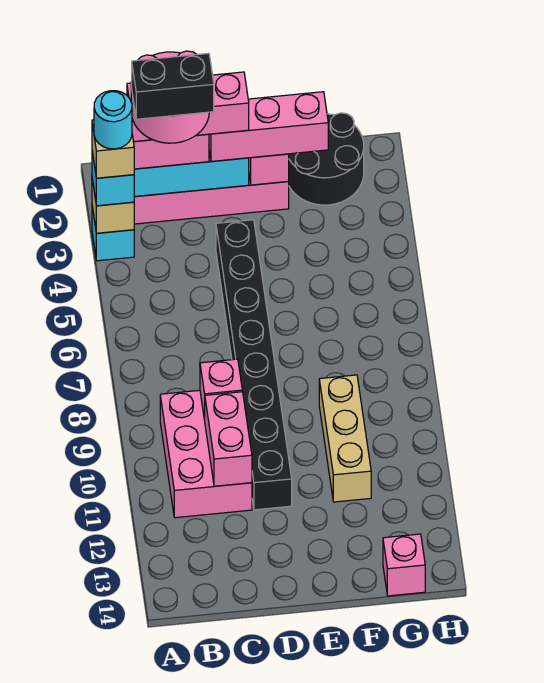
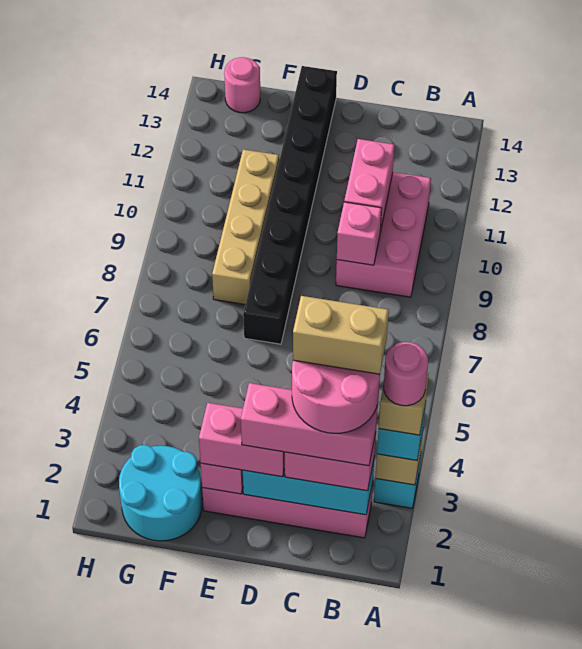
cyan 1x1 round brick [94,91,132,149] -> pink 1x1 round brick [384,342,428,406]
black 1x2 brick [132,53,214,119] -> tan 1x2 brick [293,296,389,374]
pink 1x3 brick [209,92,328,161] -> pink 1x2 brick [199,403,285,477]
black 1x8 brick [216,220,292,510] -> black 1x8 brick moved to [243,66,337,344]
black 2x2 round brick [288,113,364,205] -> cyan 2x2 round brick [119,445,202,541]
tan 1x3 brick [319,375,371,502] -> tan 1x4 brick [212,149,279,304]
pink 1x1 brick [383,534,425,596] -> pink 1x1 round brick [224,57,260,113]

